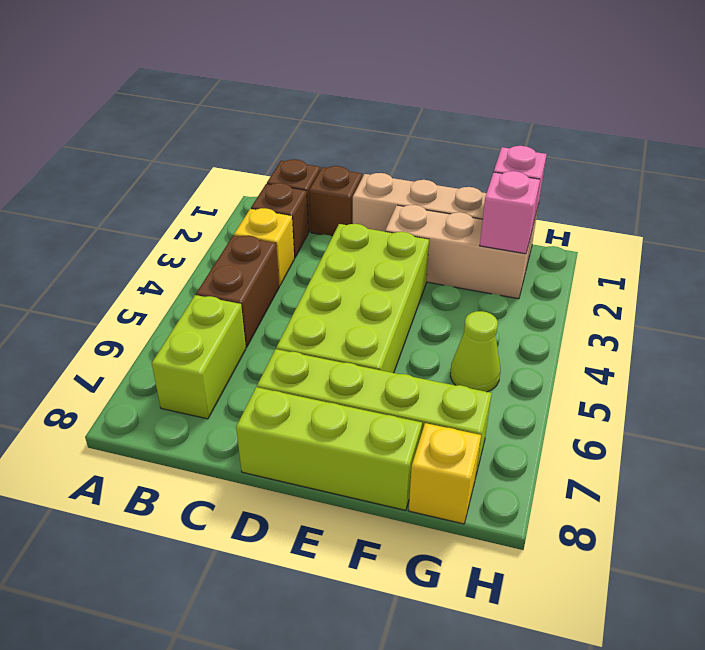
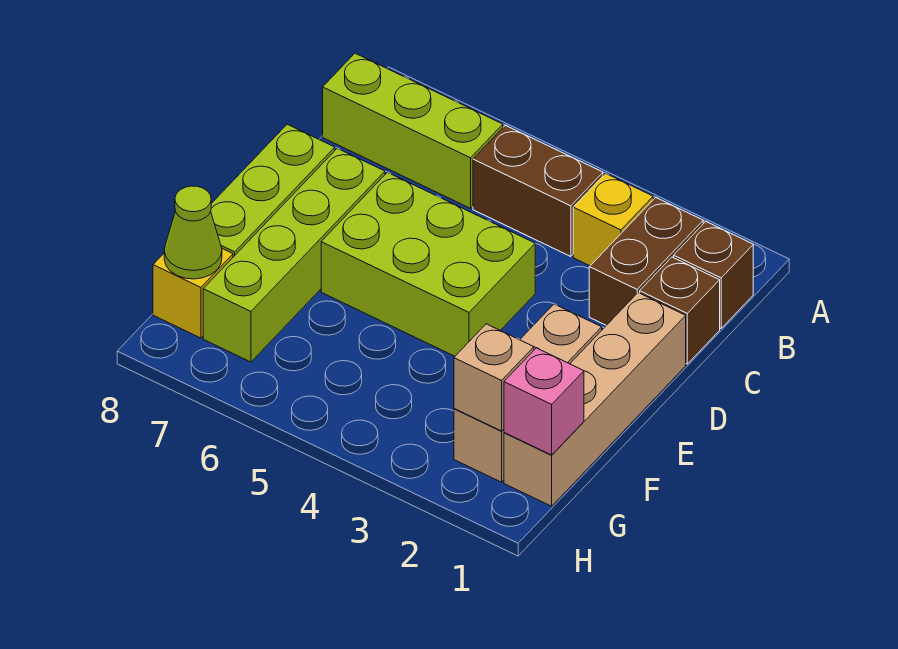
brown 1x1 brick [251,183,308,258] -> brown 1x2 brick [589,198,703,325]
lime 1x2 brick [152,295,246,419] -> lime 1x3 brick [323,53,503,208]
lime 2x4 brick [276,224,429,373] -> lime 2x3 brick [321,172,535,356]
pink 1x1 brick [480,171,540,254] -> tan 1x1 brick [454,324,534,431]
lime 1x1 cone [450,311,500,392] -> lime 1x1 cone moved to [164,186,222,279]

